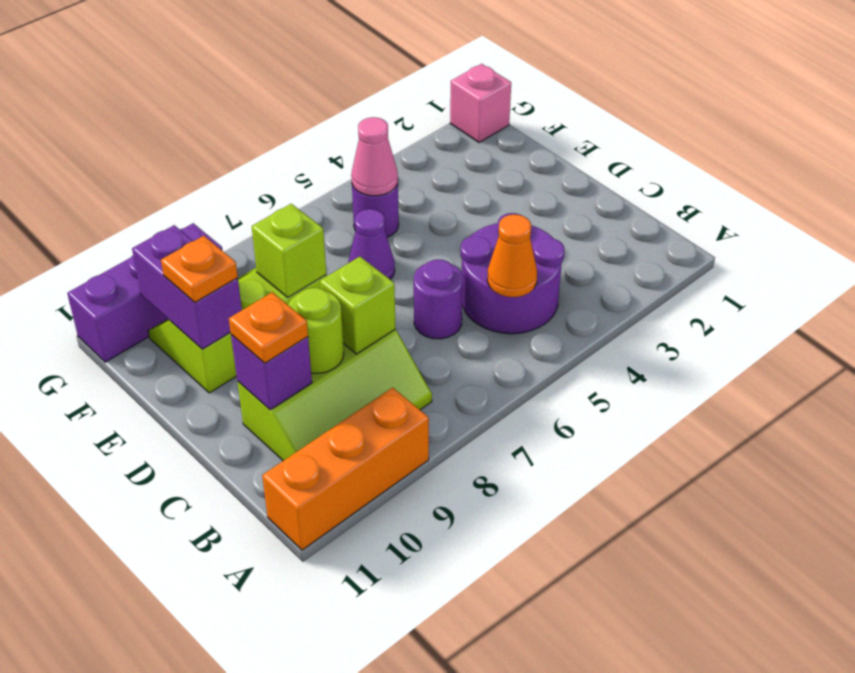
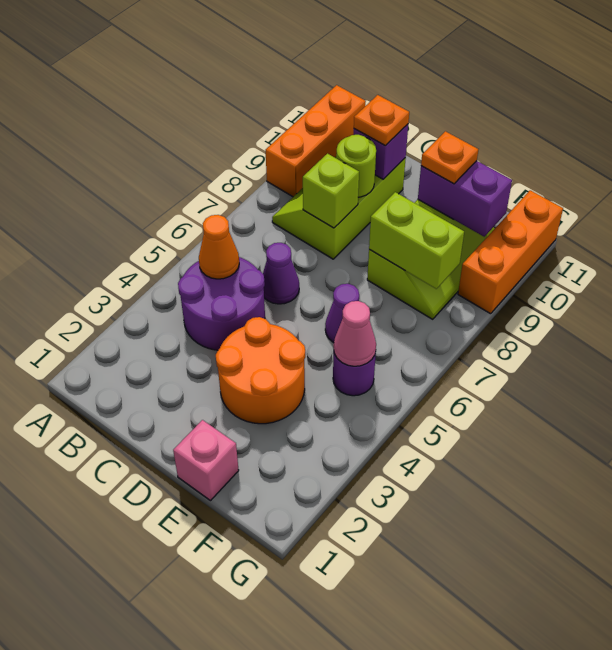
purple 1x1 round brick [414,259,463,339] -> purple 1x1 cone [263,243,299,304]
none -> orange 2x2 round brick [216,317,305,424]
lime 1x1 brick [252,204,326,297] -> lime 1x2 brick [369,192,464,289]
pink 1x1 brick [450,64,511,143] -> pink 1x1 brick moved to [173,420,239,501]
purple 1x3 brick [67,223,223,362] -> orange 1x3 brick [458,190,563,314]

